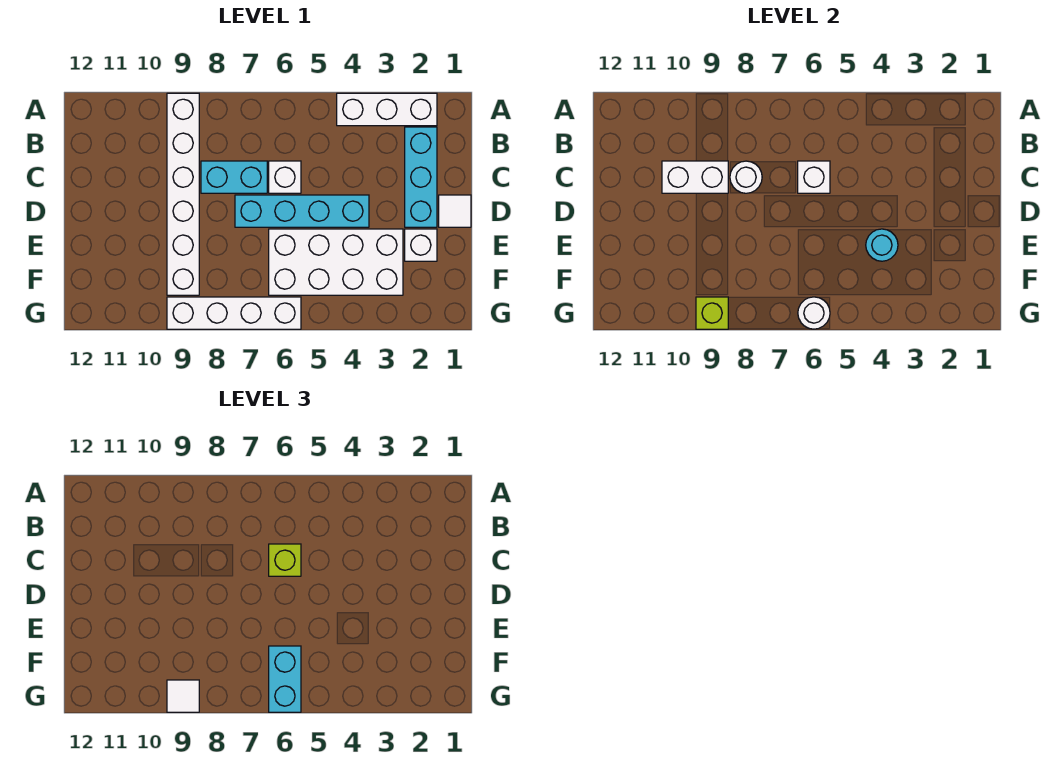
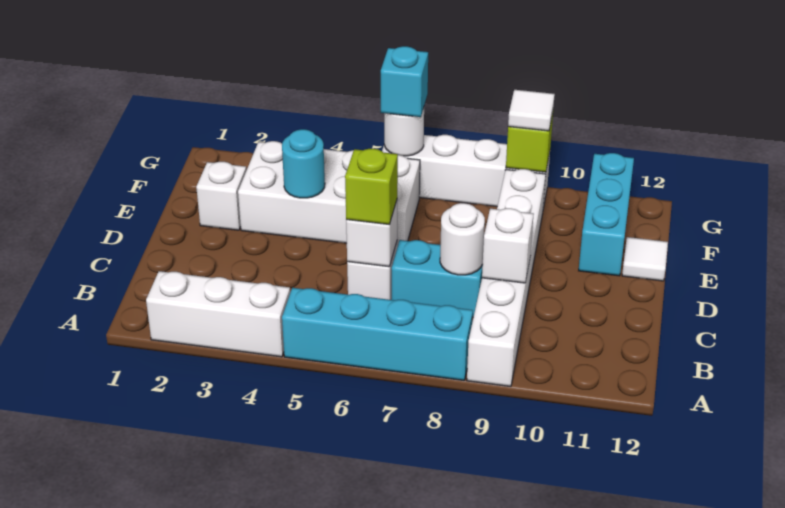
cyan 1x3 brick [405,127,437,227] -> cyan 1x3 brick moved to [579,153,634,276]
white 1x2 brick [662,161,728,193] -> white 1x1 brick [482,208,534,283]
white 1x1 tile [439,195,471,227] -> white 1x1 tile moved to [622,237,668,281]
cyan 1x4 brick [235,195,369,227] -> cyan 1x4 brick moved to [282,288,473,380]
cyan 1x2 brick [269,646,301,712] -> cyan 1x1 brick [381,46,428,117]

